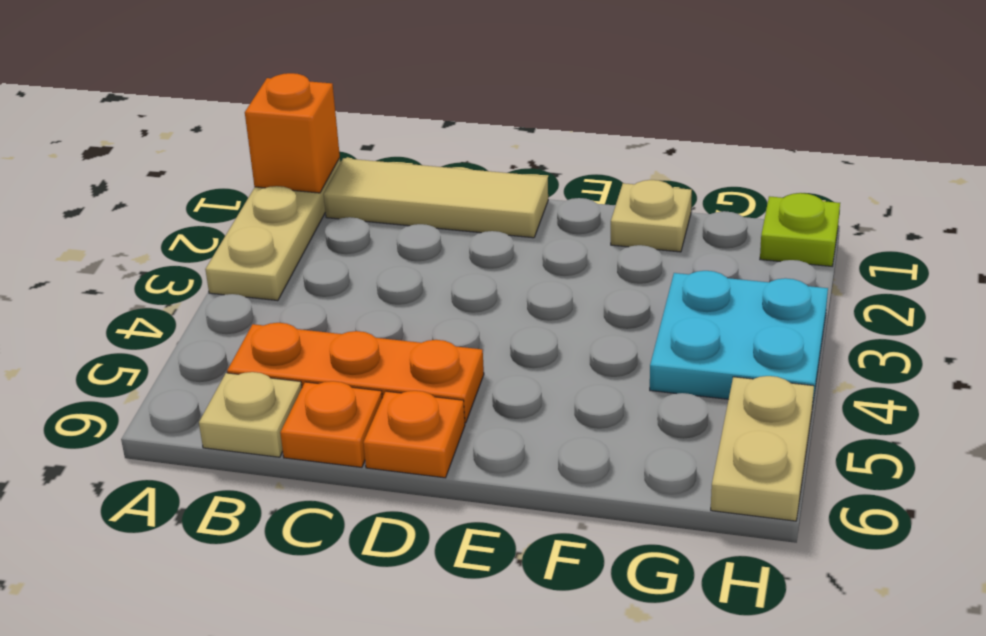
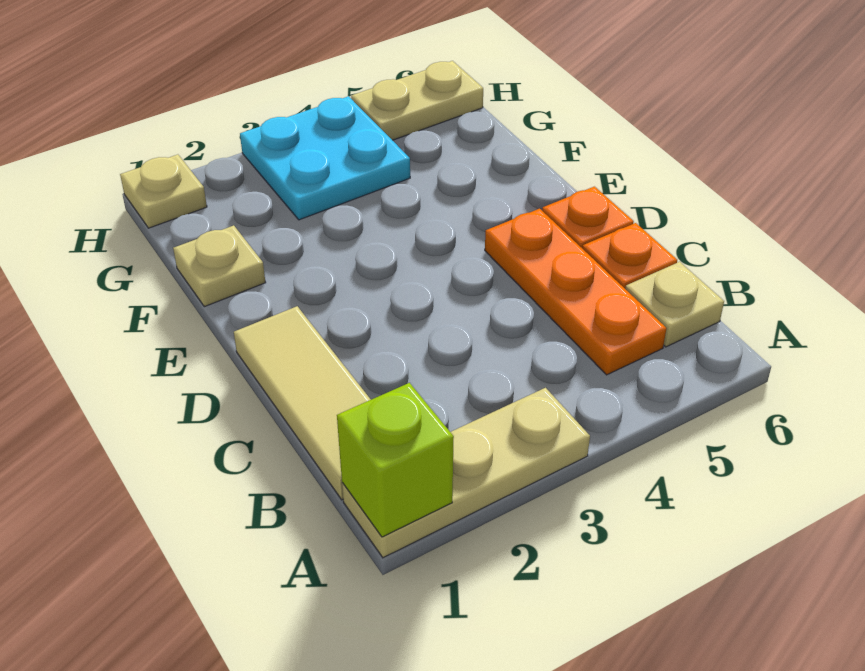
orange 1x1 brick [245,73,340,193] -> lime 1x1 brick [337,383,454,537]
lime 1x1 plate [760,193,840,266] -> tan 1x1 plate [120,155,207,228]

